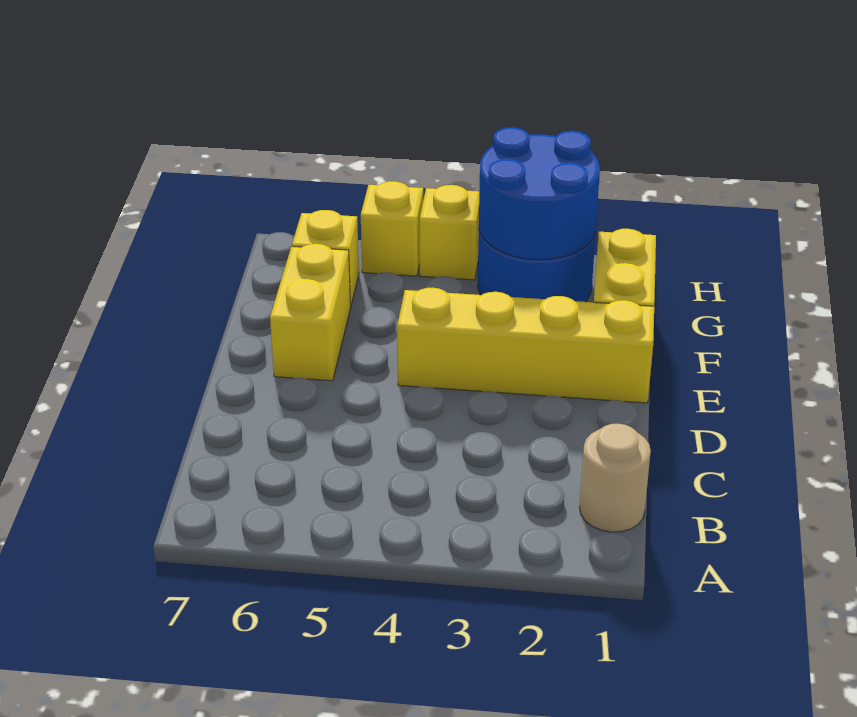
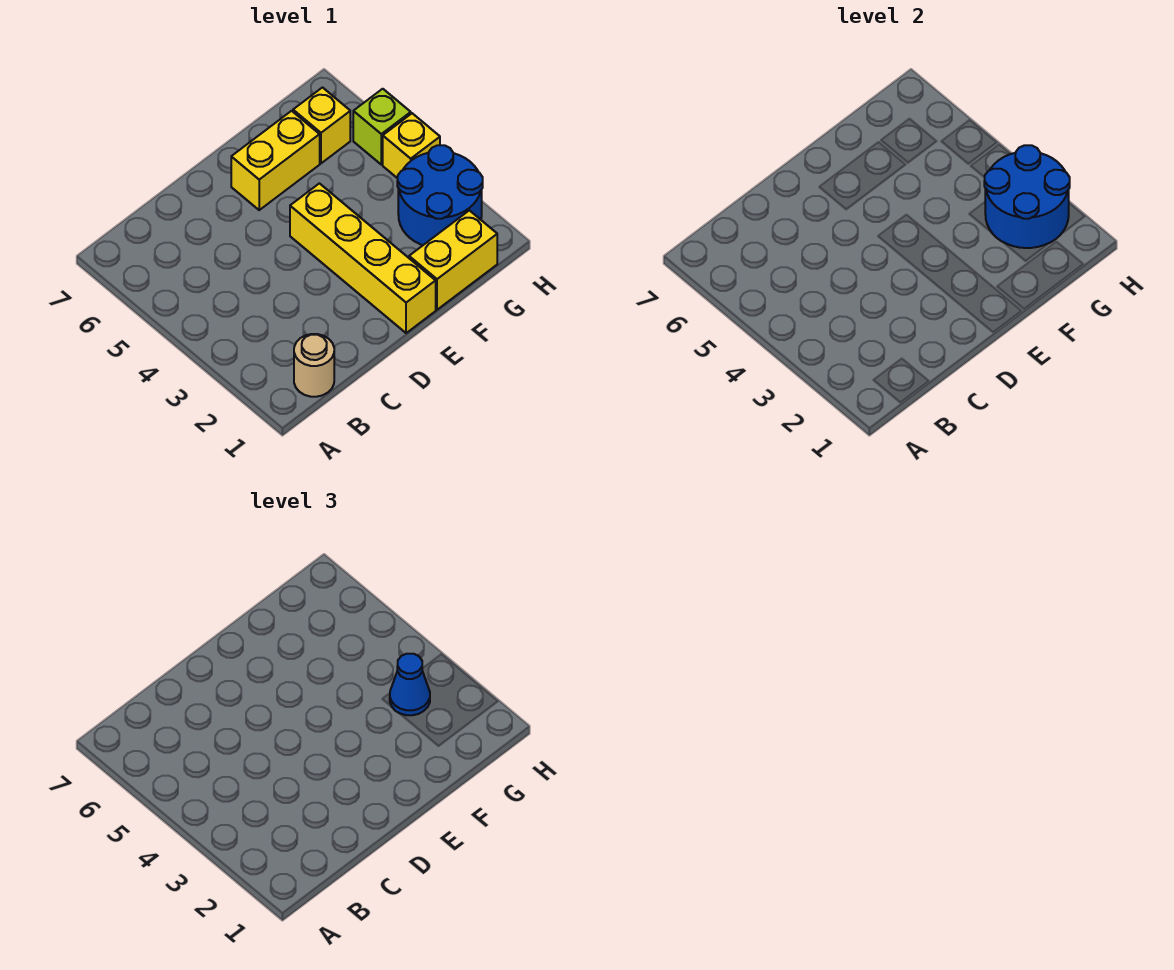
none -> blue 1x1 cone [390,654,430,715]
yellow 1x1 brick [361,181,423,276] -> lime 1x1 brick [353,89,411,165]

